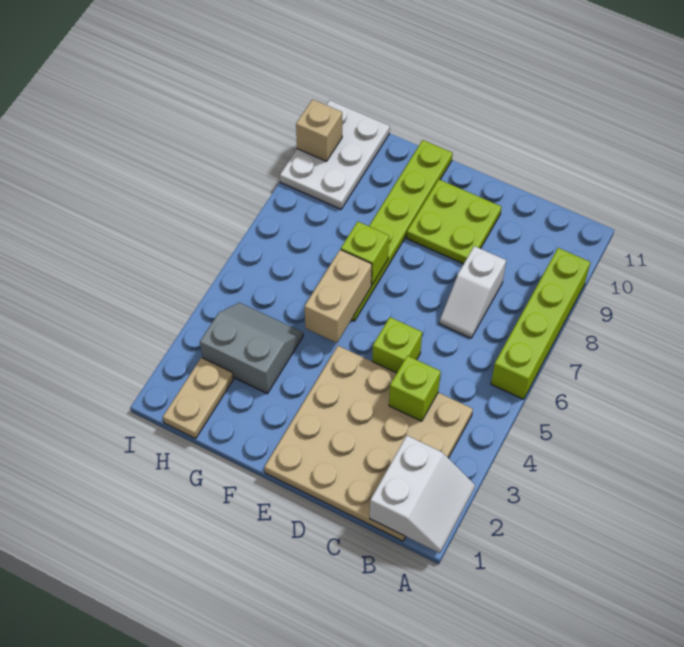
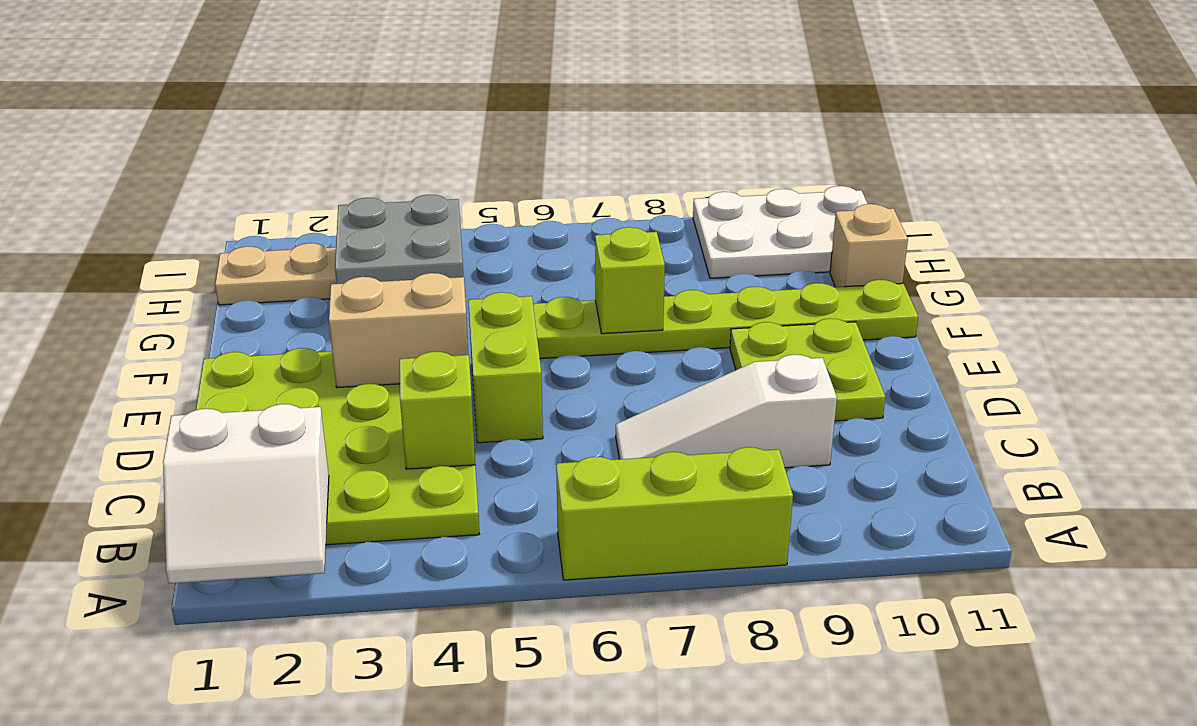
lime 1x4 brick [491,248,590,399] -> lime 1x3 brick [556,447,793,580]
tan 4x4 plate [264,346,473,541] -> lime 4x4 plate [196,348,479,545]
white 1x2 slope [439,246,506,338] -> white 1x3 slope [616,355,837,468]
lime 1x1 brick [372,317,422,373] -> lime 1x2 brick [468,292,543,443]
tan 1x2 brick [305,250,372,343] -> tan 1x2 brick moved to [329,273,468,388]
grey 2x2 slope [200,303,303,394] -> grey 2x2 brick [335,195,463,284]
tan 1x1 brick [296,99,342,161] -> tan 1x1 brick moved to [830,204,908,287]

